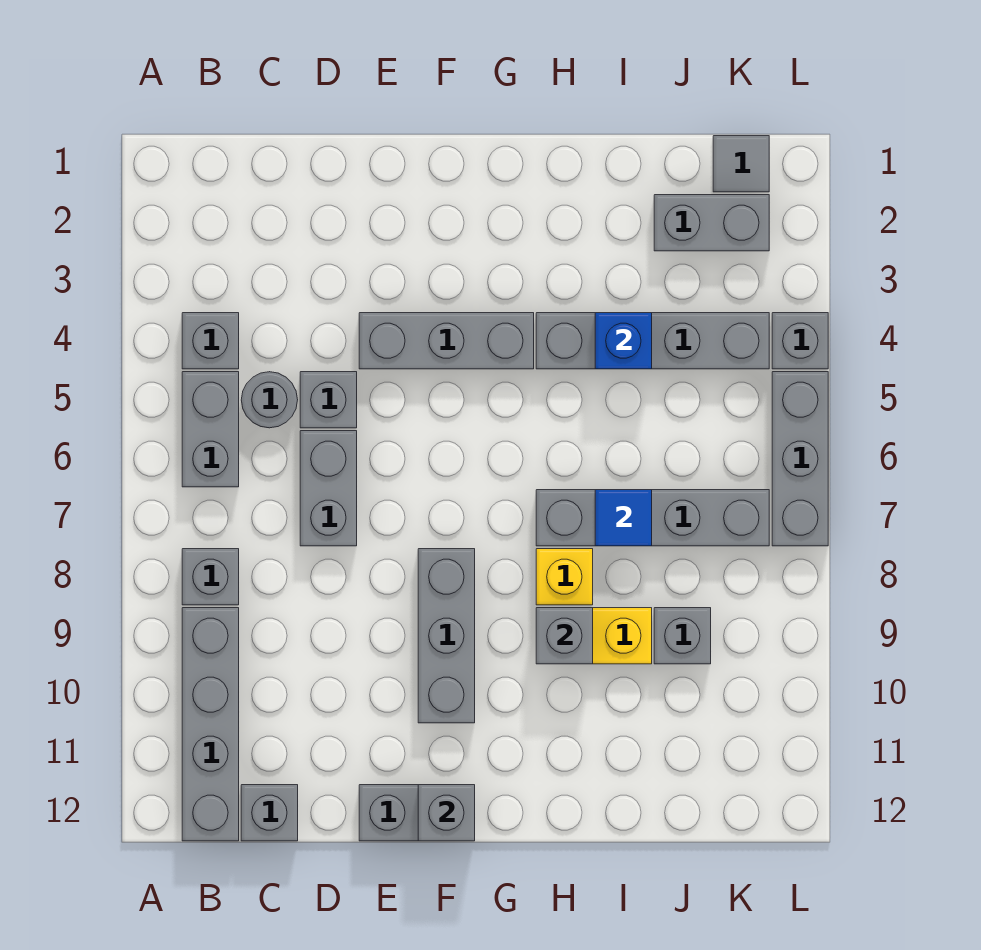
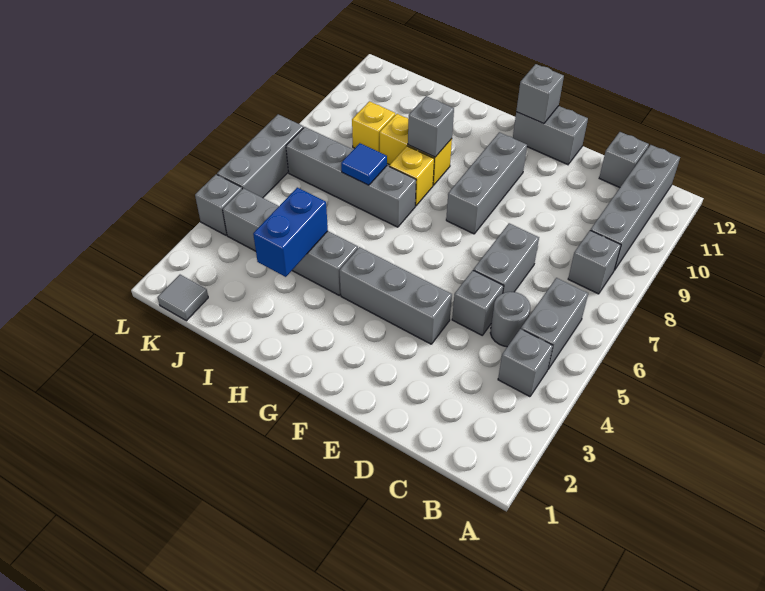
blue 1x1 brick [595,313,652,369] -> blue 1x2 brick [253,188,328,277]
grey 1x2 brick [654,195,769,251] -> none
grey 1x1 brick [654,608,711,664] -> yellow 1x1 brick [352,101,395,152]

